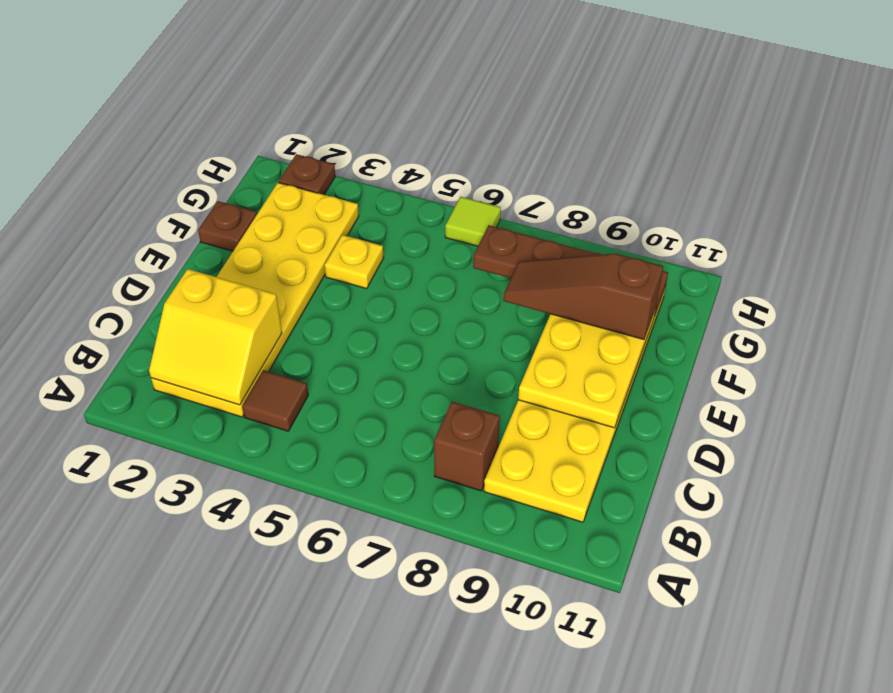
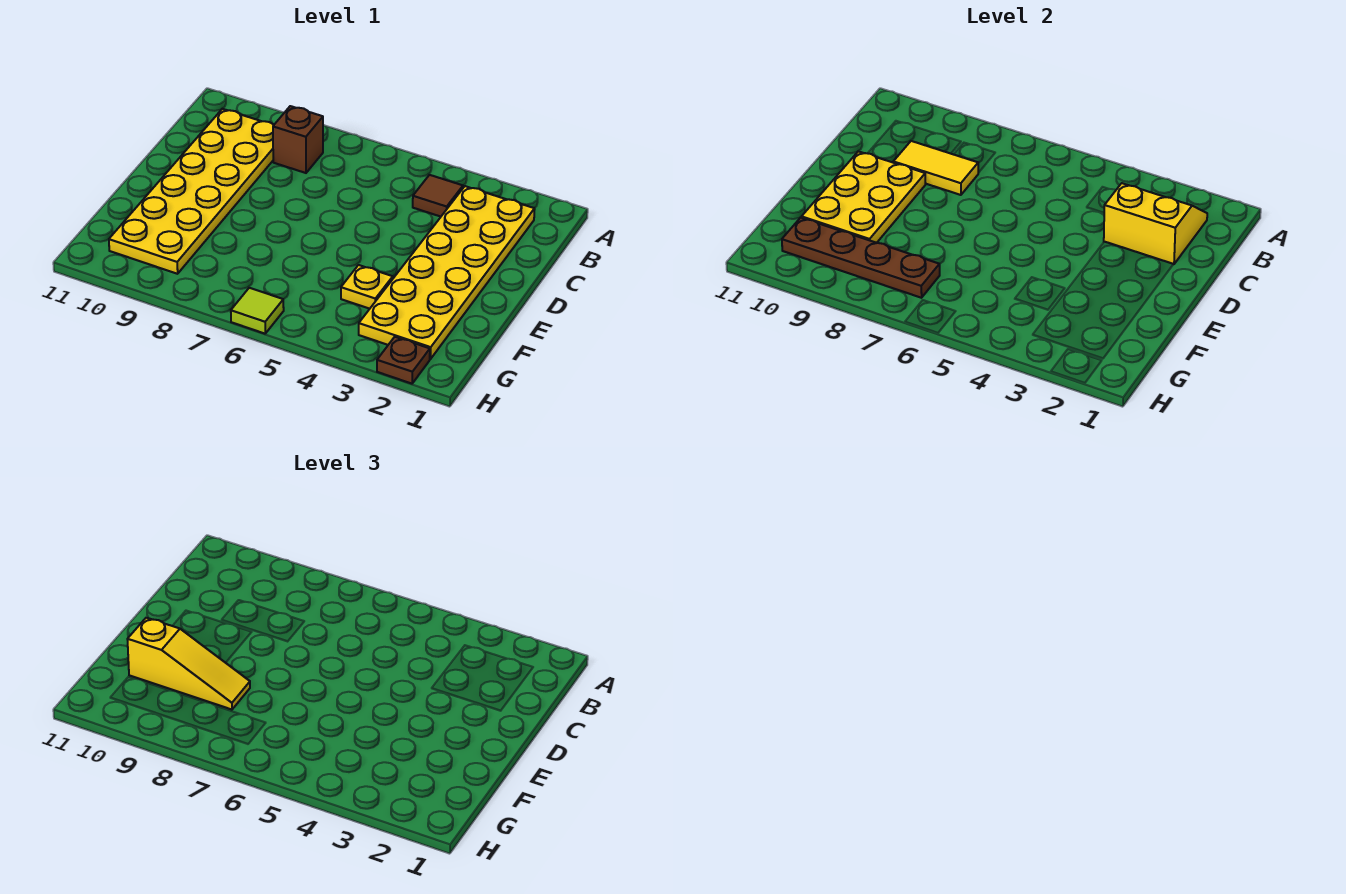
none -> yellow 1x2 tile [893,141,979,195]
brown 1x1 plate [198,201,257,251] -> none
brown 1x3 slope [503,254,663,340] -> yellow 1x3 slope [127,618,250,710]

